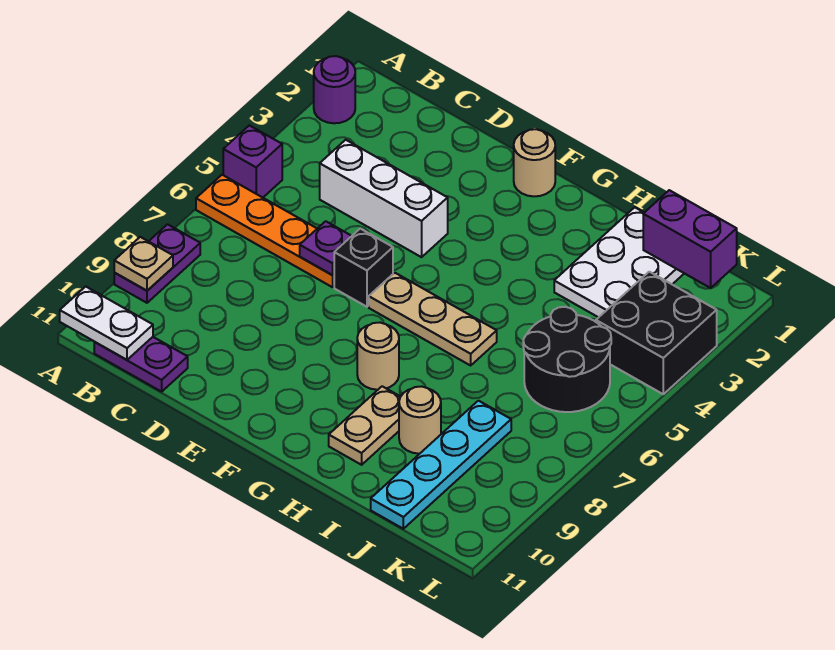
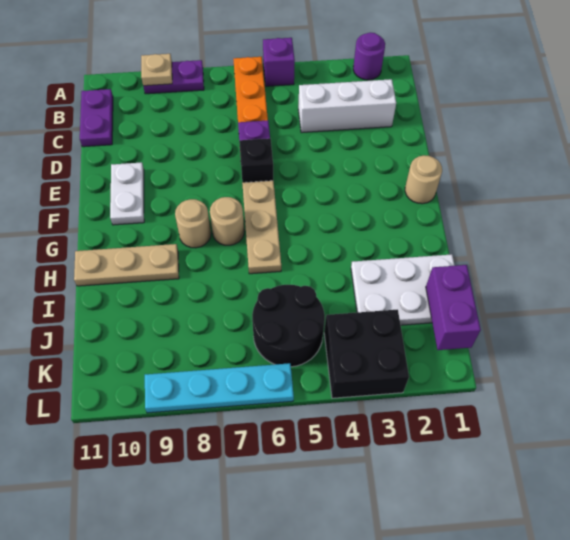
white 1x2 plate [60,287,153,360] -> white 1x2 plate moved to [110,162,144,225]
white 1x3 brick [320,140,448,257] -> white 1x3 brick turned to [298,79,396,133]
tan 1x2 plate [329,386,400,465] -> tan 1x3 plate [74,244,179,286]
tan 1x1 round brick [399,386,441,454] -> tan 1x1 round brick moved to [210,197,244,245]
cyan 1x4 plate [371,401,511,529] -> cyan 1x4 plate moved to [145,363,294,413]

